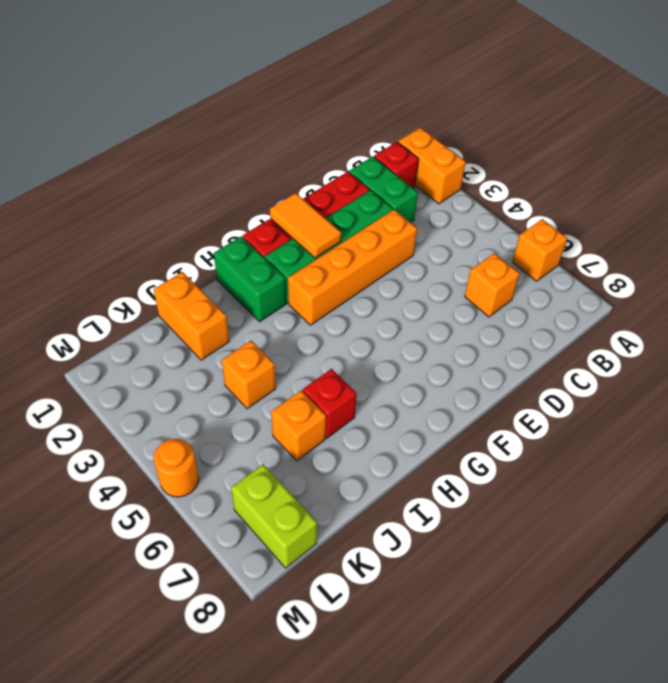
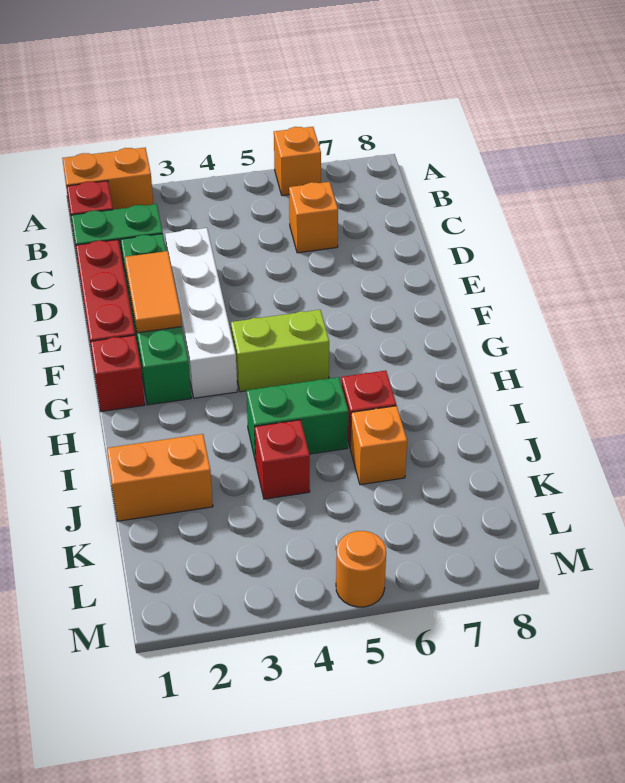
orange 1x4 brick [288,210,417,325] -> white 1x4 brick [165,228,238,398]
orange 1x2 tile [270,193,341,258] -> orange 1x2 tile turned to [125,251,182,333]
green 1x2 brick [214,236,286,322] -> green 1x2 brick moved to [246,377,348,462]
orange 1x1 brick [222,341,276,409] -> red 1x1 brick [255,420,310,499]
lime 1x2 brick [231,464,317,568] -> lime 1x2 brick moved to [231,310,329,392]

